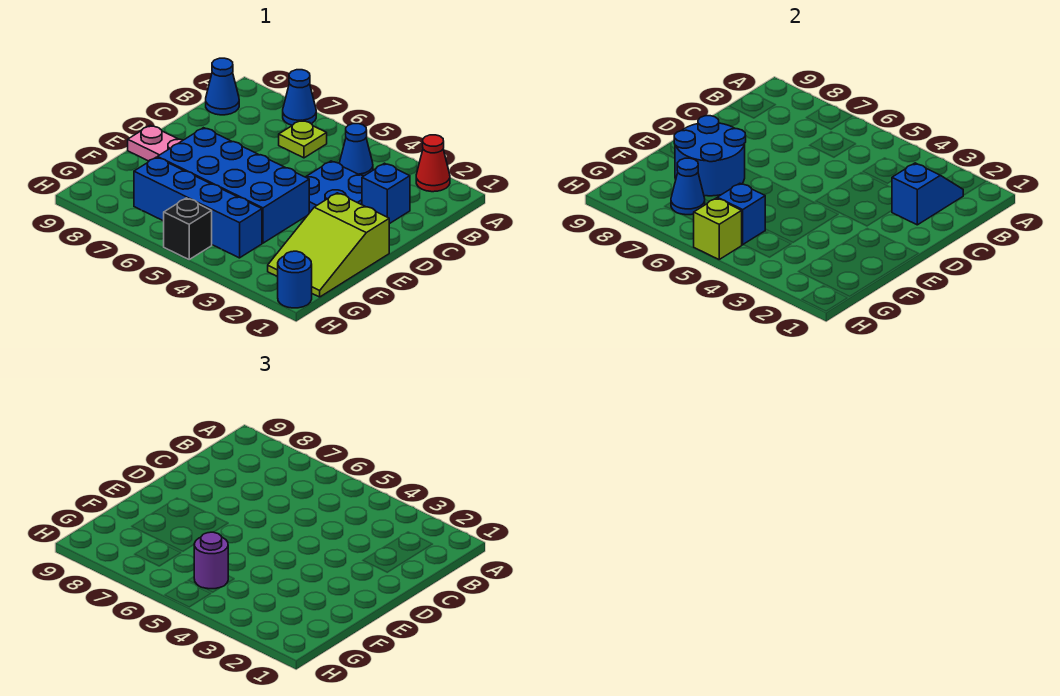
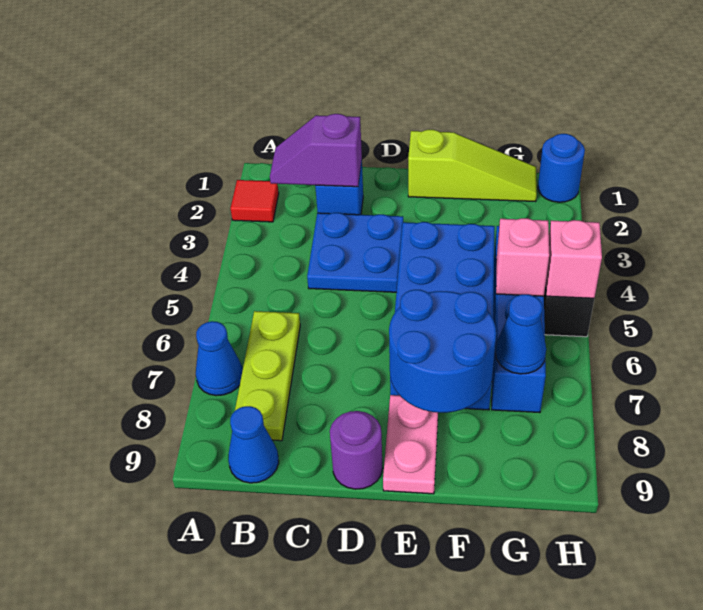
red 1x1 cone [416,135,450,192] -> red 1x1 tile [231,180,279,222]
blue 1x2 slope [892,163,964,225] -> purple 1x2 slope [270,114,362,187]
blue 1x1 cone [340,124,373,176] -> none
lime 1x1 plate [279,120,327,158] -> lime 1x3 plate [235,311,300,441]
lime 2x3 slope [268,193,389,297] -> lime 1x3 slope [408,129,537,202]
blue 1x1 brick [717,183,765,245] -> pink 1x1 brick [496,218,549,296]
purple 1x1 round brick [194,532,228,589] -> purple 1x1 round brick moved to [330,411,383,489]
lime 1x1 brick [693,198,742,259] -> pink 1x1 brick [546,220,602,298]

